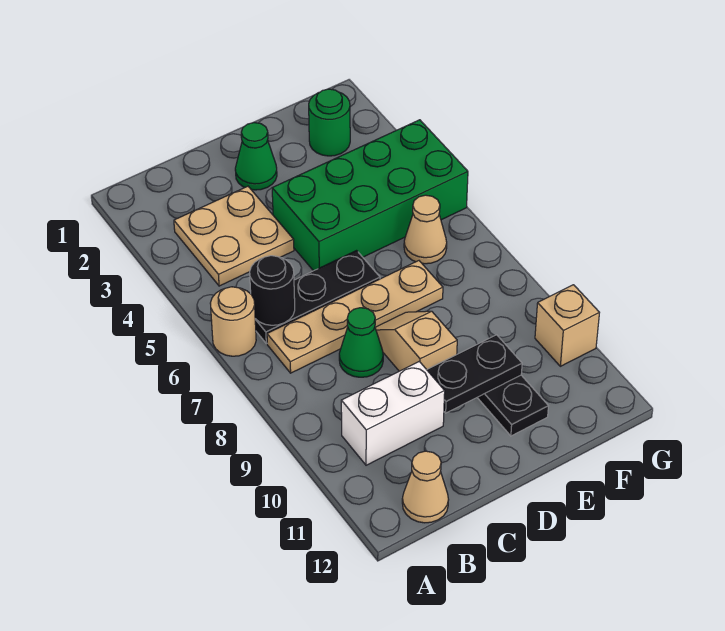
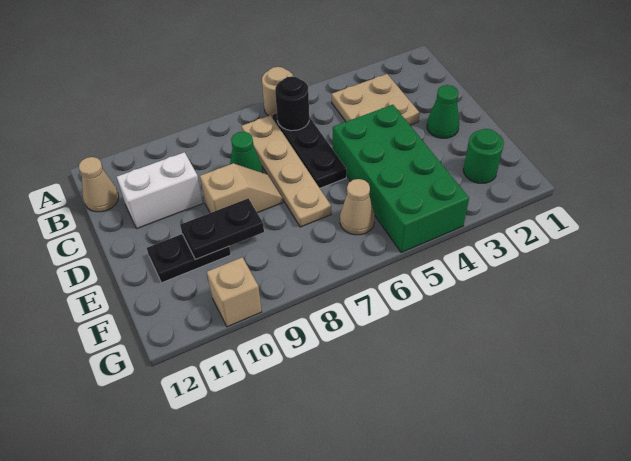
white 1x2 brick [341,361,445,465] -> white 1x2 brick turned to [117,152,203,229]
black 1x2 plate [427,335,522,413] -> black 1x2 plate turned to [180,198,264,259]

